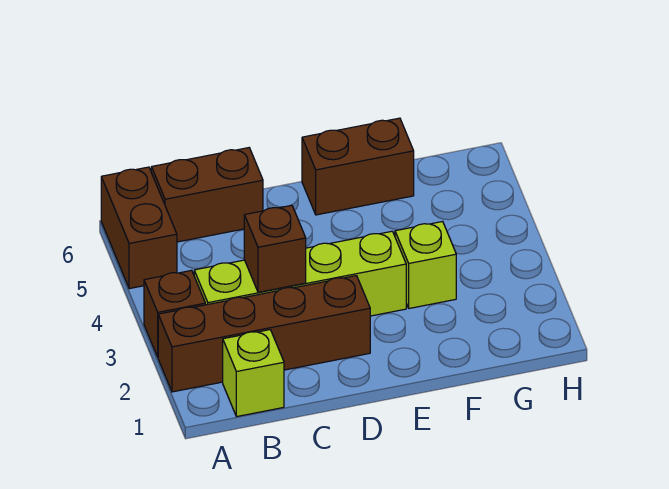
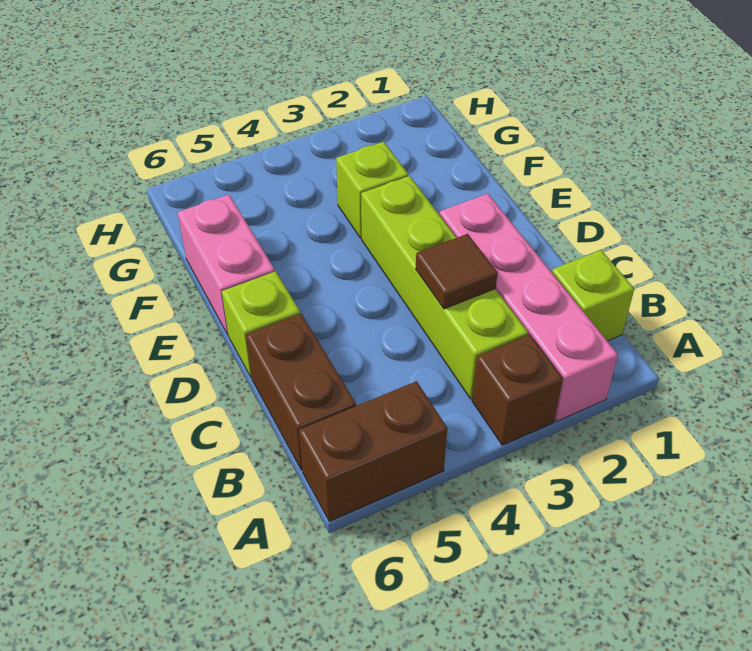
brown 1x4 brick [158,276,370,392] -> pink 1x4 brick [440,194,618,421]
brown 1x1 brick [244,205,306,292] -> brown 1x1 tile [416,234,498,309]
none -> lime 1x1 brick [222,271,300,378]
brown 1x2 brick [302,118,414,215] -> pink 1x2 brick [178,195,275,335]

